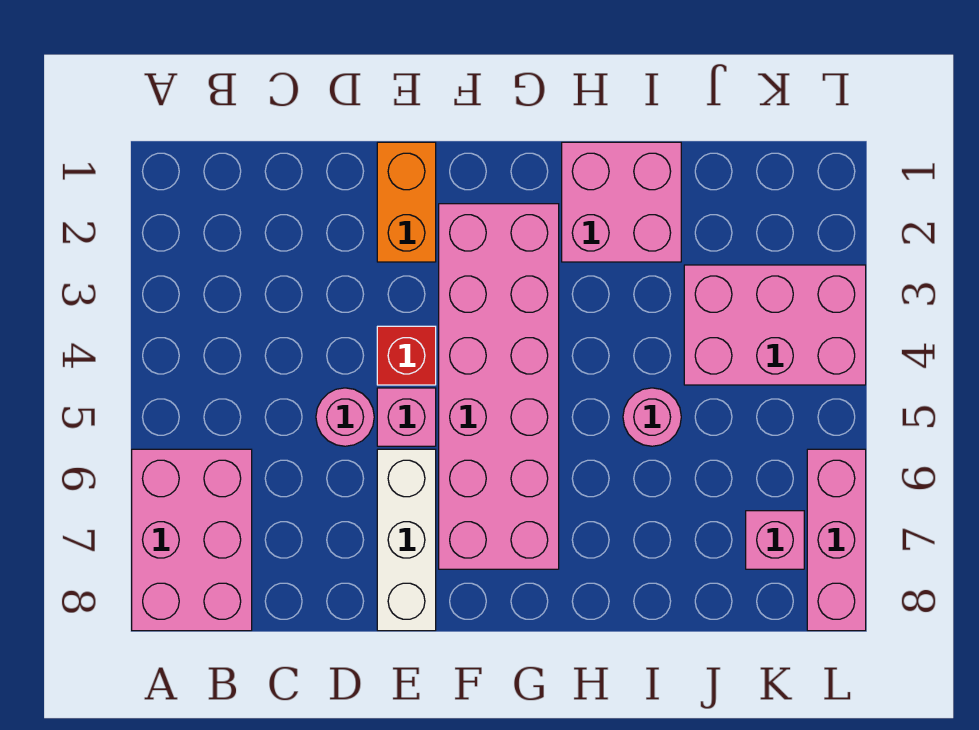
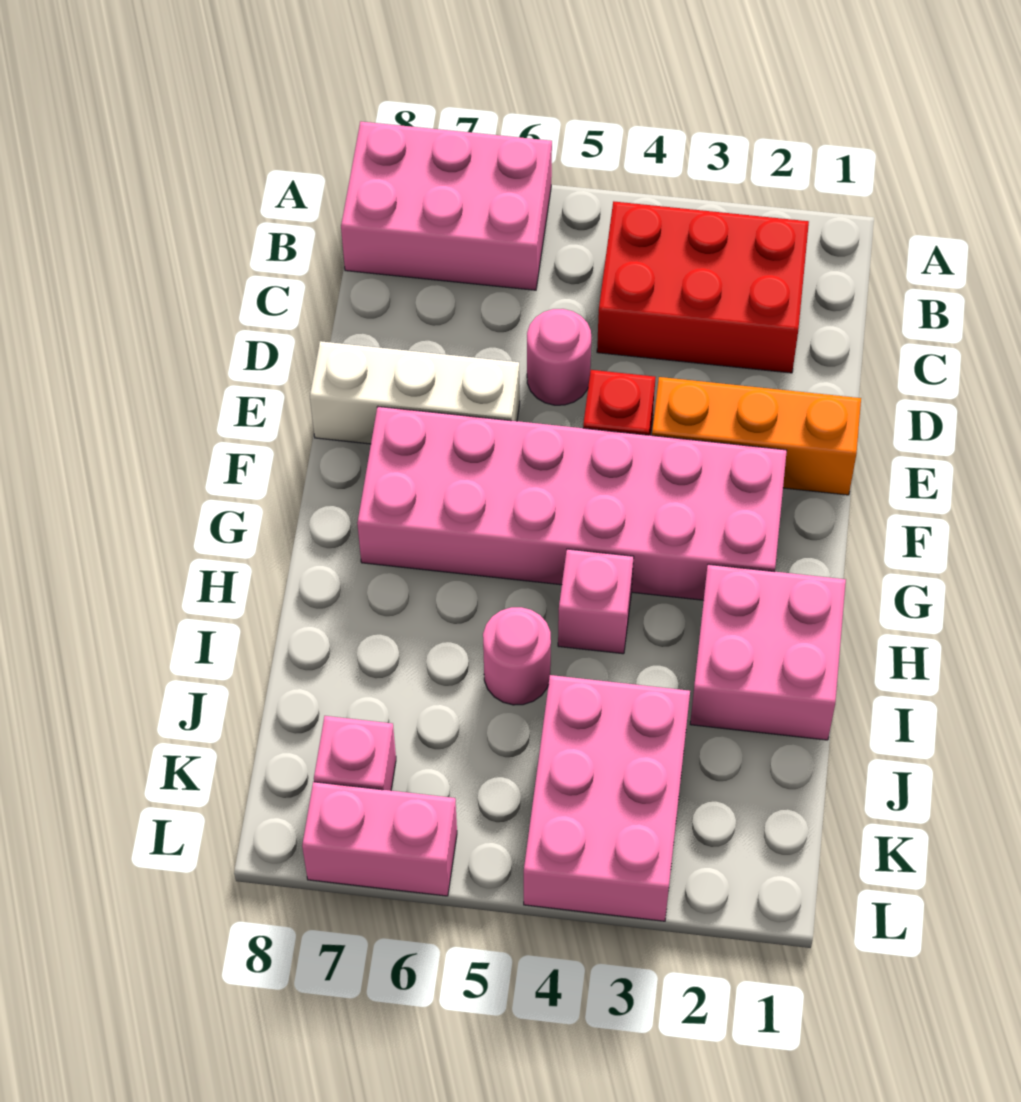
none -> red 2x3 brick [597,201,809,373]
orange 1x2 brick [377,142,436,262] -> orange 1x3 brick [652,377,861,495]
pink 1x1 brick [377,388,436,446] -> pink 1x1 brick moved to [558,549,634,654]
pink 1x3 brick [807,449,866,631] -> pink 1x2 brick [302,782,457,896]

